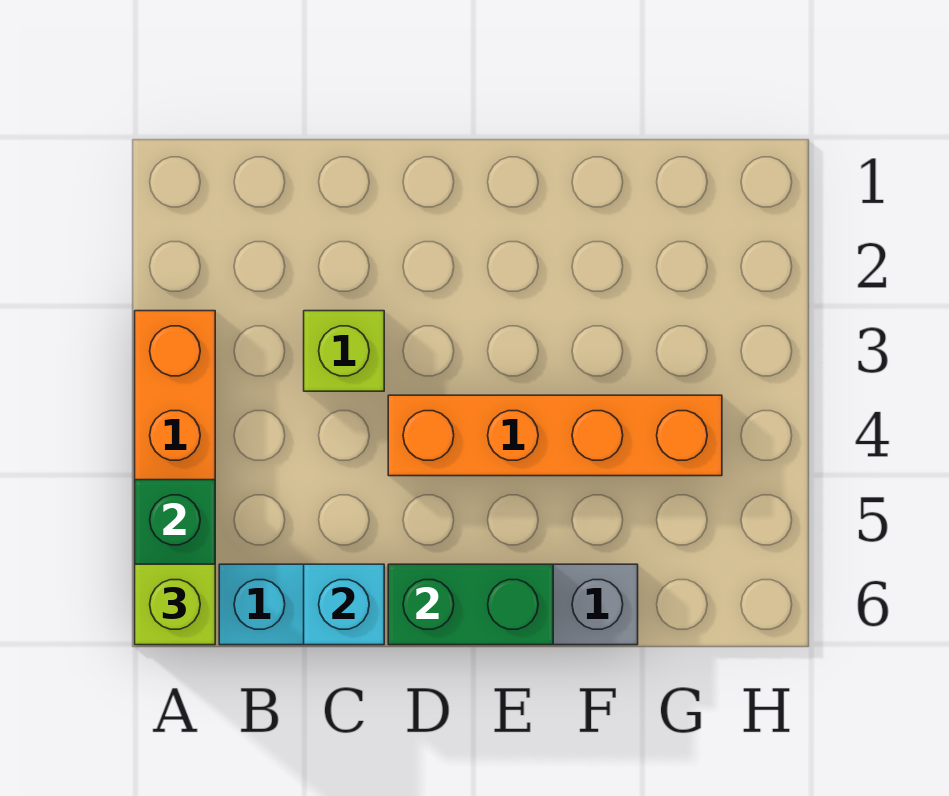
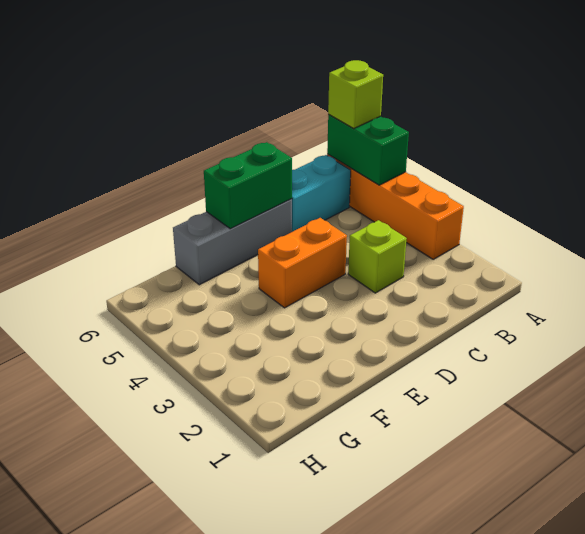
cyan 1x1 brick [304,564,384,645] -> none
orange 1x4 brick [388,395,722,476] -> orange 1x2 brick [258,218,347,308]

